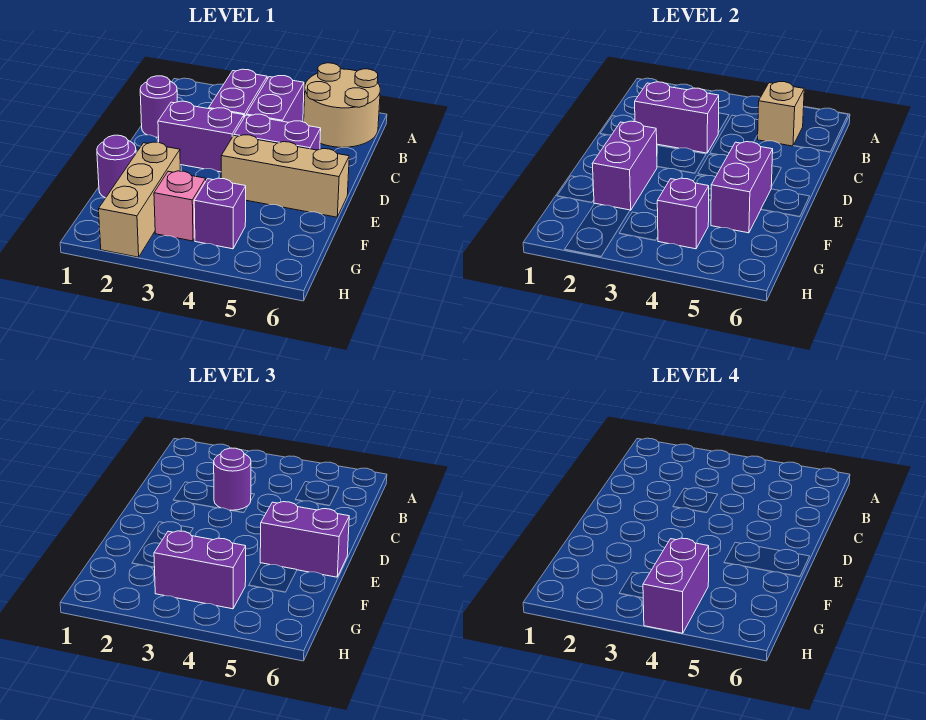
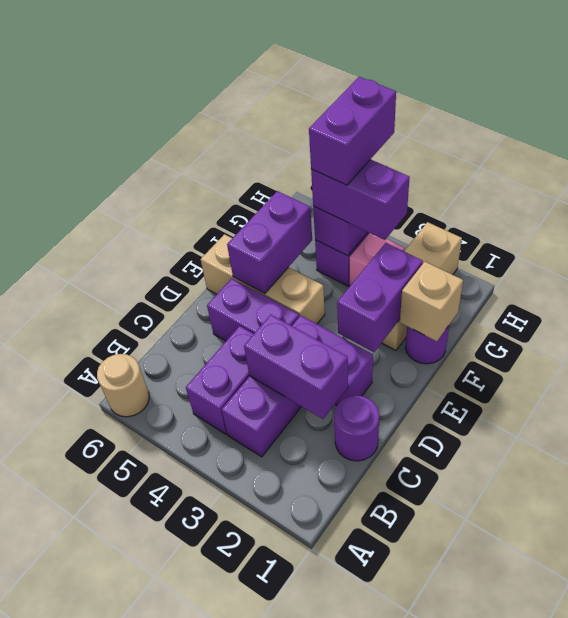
tan 2x2 round brick [304,63,380,147] -> tan 1x1 round brick [97,354,149,417]
tan 1x1 brick [757,82,804,146] -> tan 1x1 brick moved to [400,262,463,341]
purple 1x1 round brick [214,448,251,510] -> none
purple 1x2 brick [260,502,349,577] -> none

